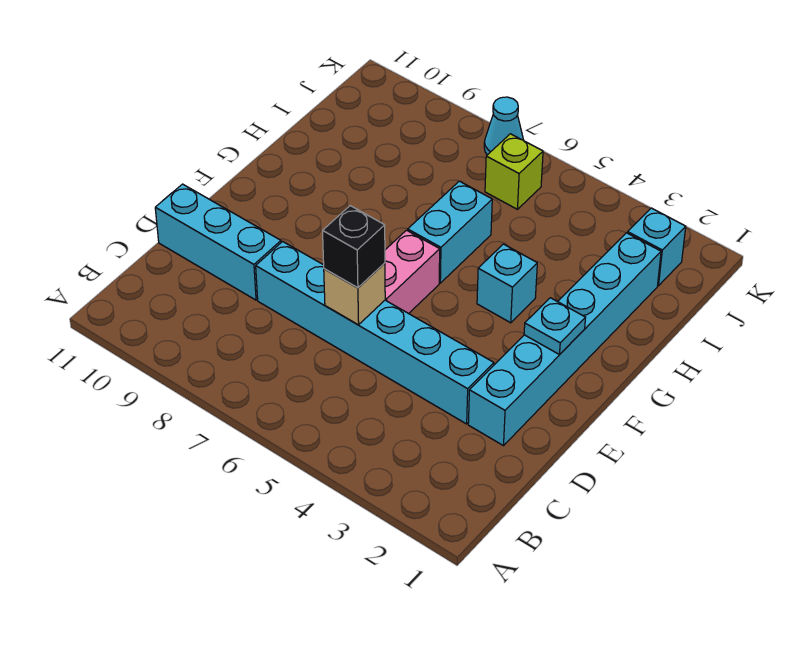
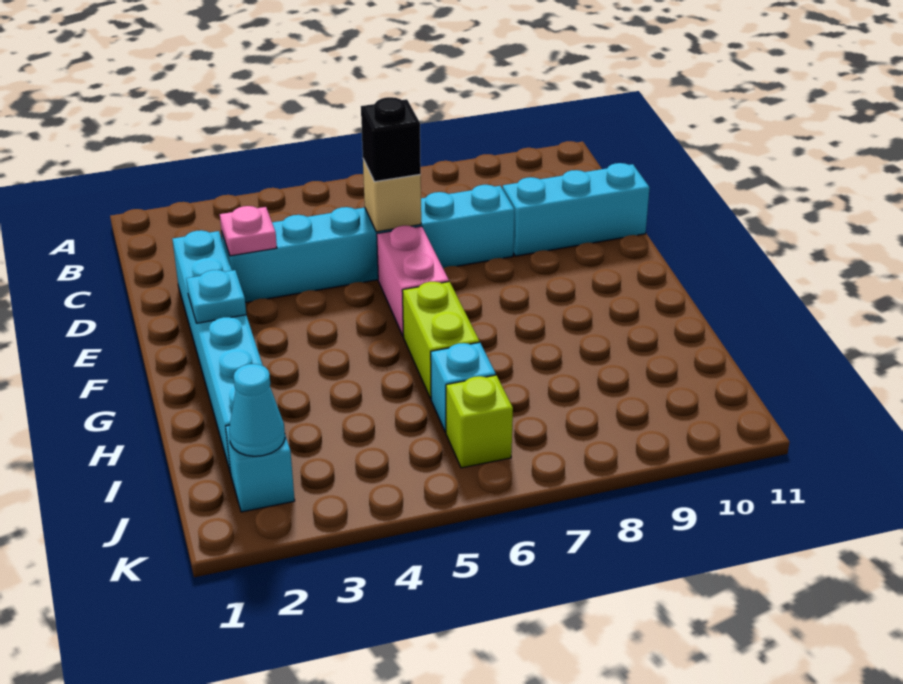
none -> pink 1x1 plate [220,206,277,256]
cyan 1x1 brick [477,244,537,323] -> cyan 1x1 brick moved to [431,342,496,433]
cyan 1x2 brick [408,181,492,283] -> lime 1x2 brick [402,282,479,399]
cyan 1x1 cone [484,97,524,155] -> cyan 1x1 cone moved to [229,364,285,456]

